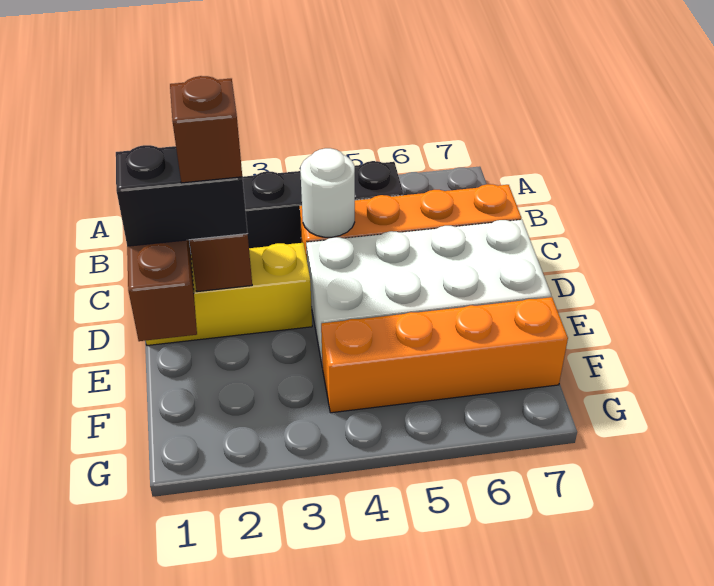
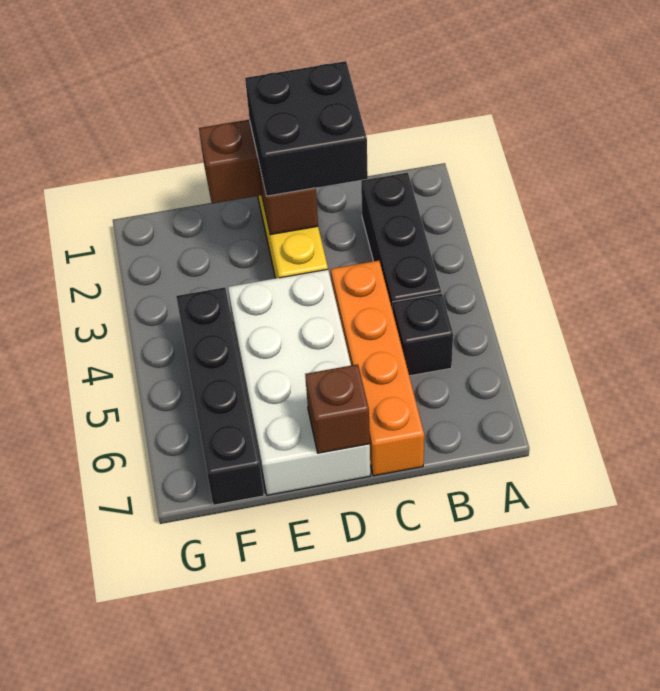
white 1x1 round brick [300,148,355,237] -> none
black 1x2 brick [116,145,248,246] -> black 2x2 brick [245,61,368,196]
brown 1x1 brick [170,76,242,183] -> brown 1x1 brick moved to [305,364,370,453]
orange 1x4 brick [321,297,568,413] -> black 1x4 brick [176,287,264,505]

